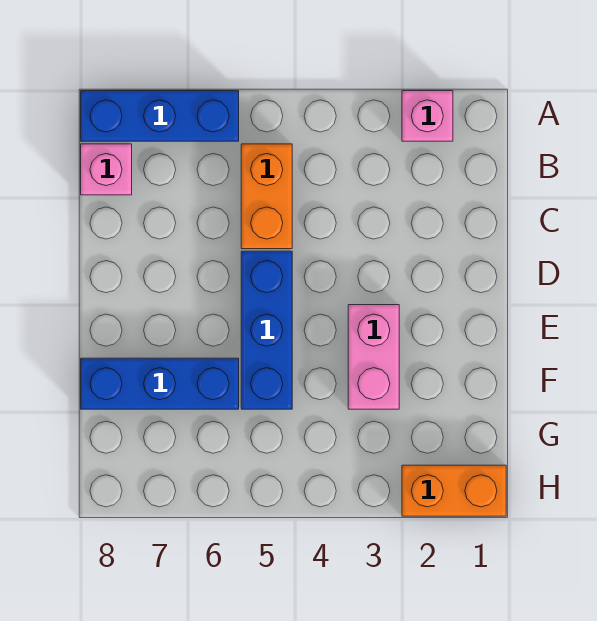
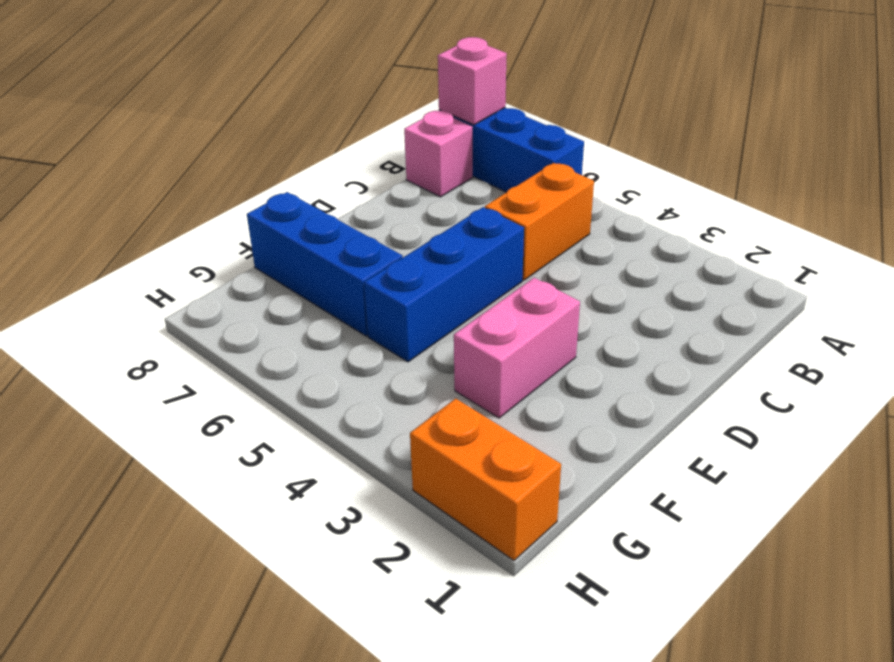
pink 1x1 brick [402,91,453,141] -> pink 1x1 brick moved to [438,37,507,125]

